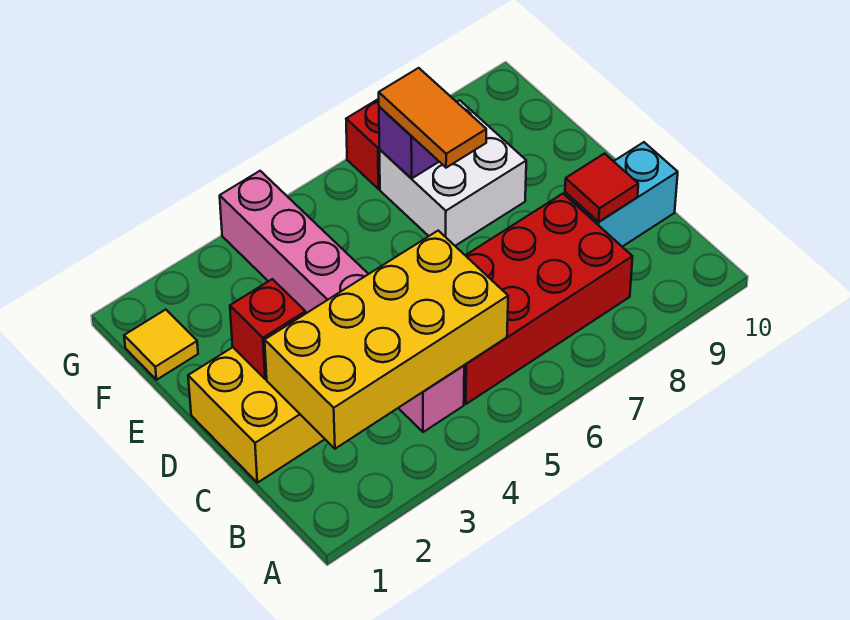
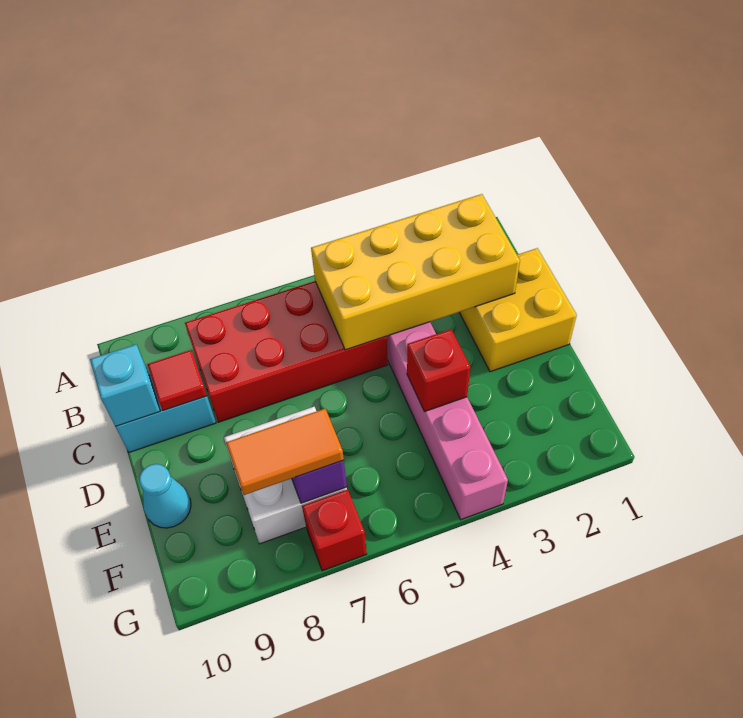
none -> cyan 1x1 brick [90,345,160,427]
red 1x1 brick [230,279,306,379] -> red 1x1 brick moved to [407,329,470,412]
orange 1x2 tile [379,68,486,168] -> orange 1x2 tile turned to [226,409,344,495]
none -> cyan 1x1 cone [139,464,191,528]
yellow 1x1 tile [124,310,198,380] -> none

